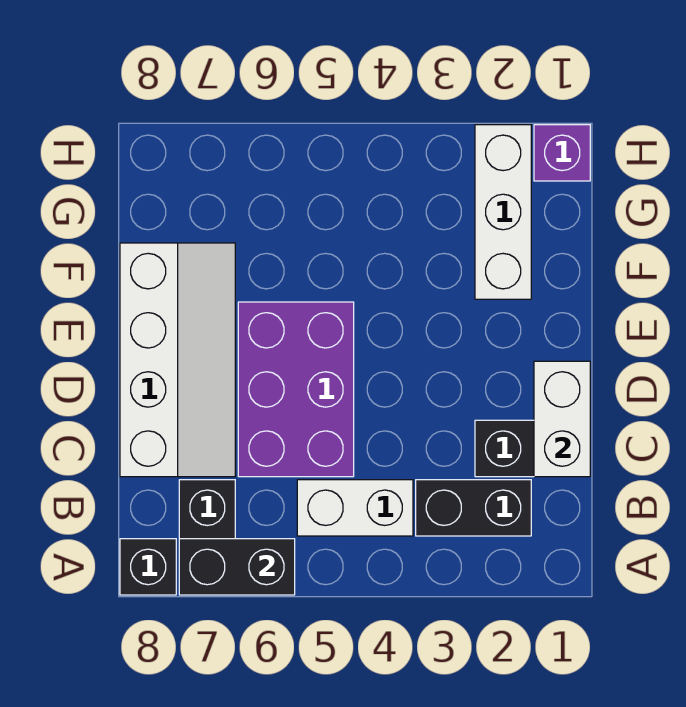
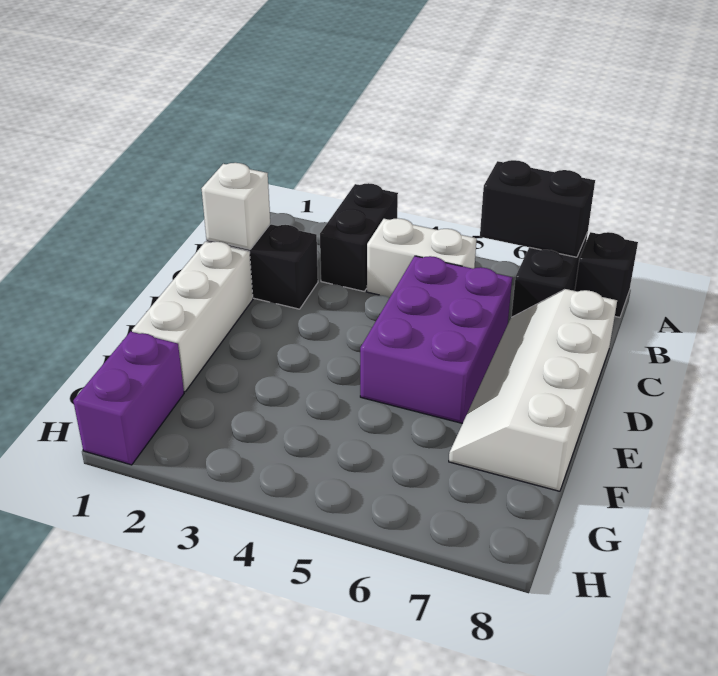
black 1x2 brick [416,480,531,536] -> black 1x2 brick turned to [320,183,398,292]
white 1x2 brick [534,361,590,477] -> white 1x1 brick [202,163,270,249]
white 1x3 brick [475,125,531,299] -> white 1x3 brick moved to [132,241,253,392]
purple 1x1 brick [534,125,590,181] -> purple 1x2 brick [73,332,184,465]

